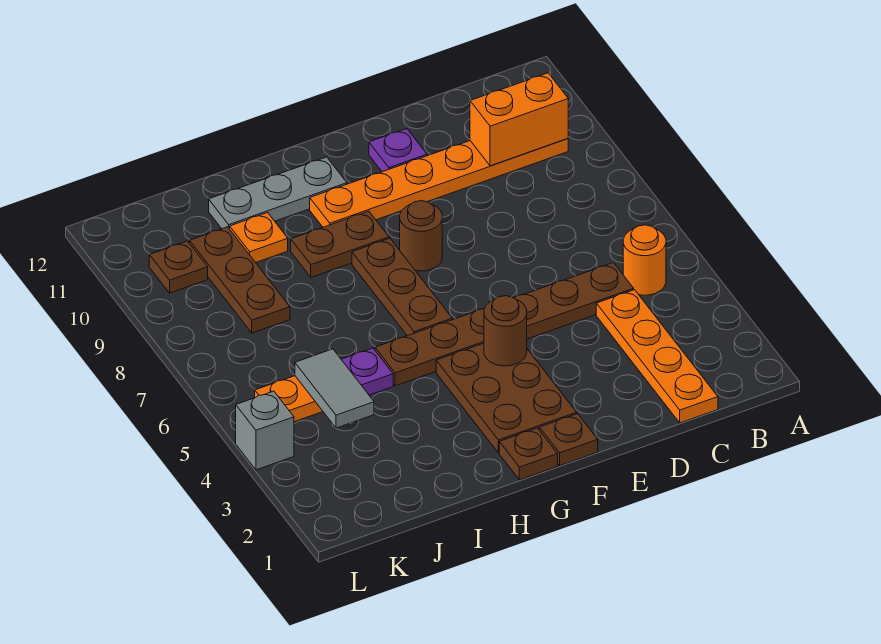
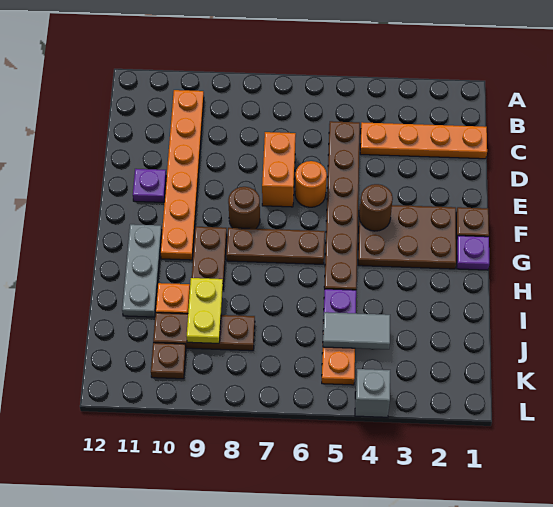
orange 1x1 round brick [623,225,666,295] -> orange 1x1 round brick moved to [295,161,327,207]
orange 1x2 brick [470,73,568,166] -> orange 1x2 brick moved to [262,132,296,207]
brown 1x1 plate [499,428,558,480] -> purple 1x1 plate [457,236,489,270]
none -> yellow 1x2 plate [187,278,223,343]

